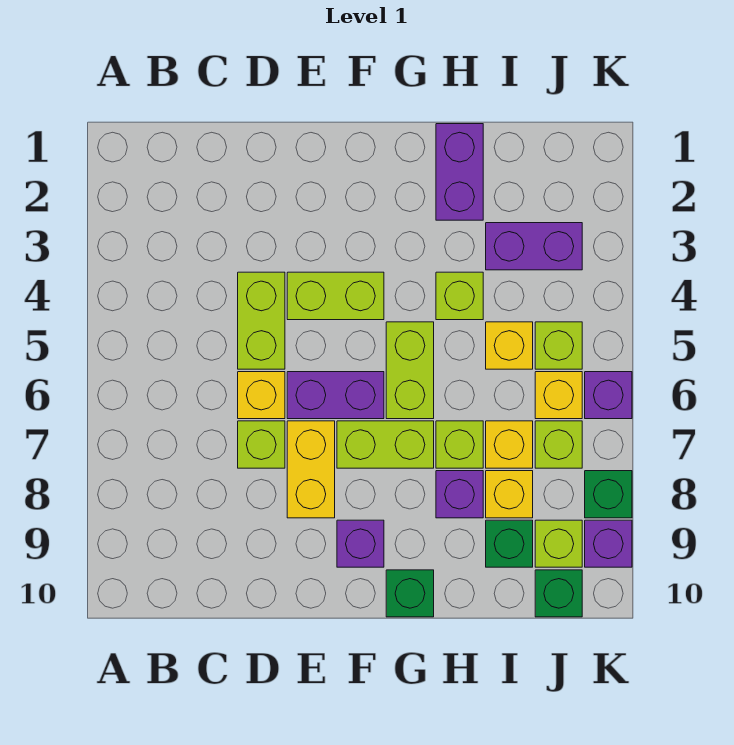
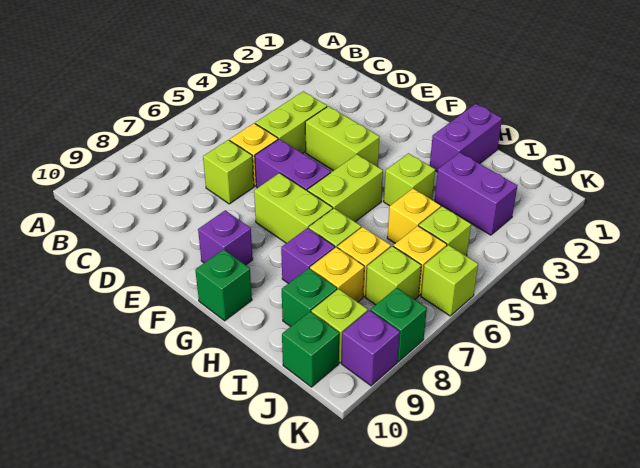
yellow 1x2 brick [287,421,335,518] -> none
purple 1x1 brick [585,372,632,419] -> lime 1x1 brick [421,245,478,316]

